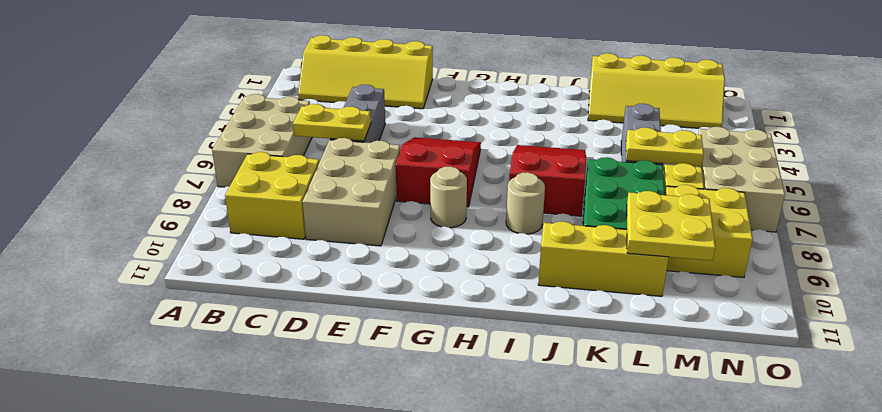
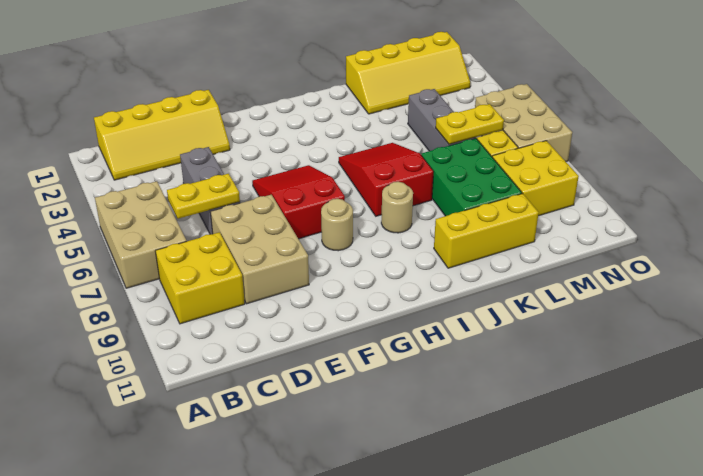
yellow 2x2 plate [627,191,715,261] -> none

